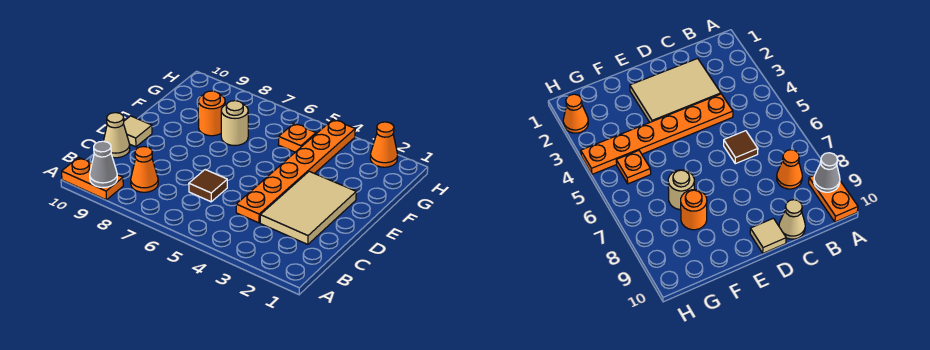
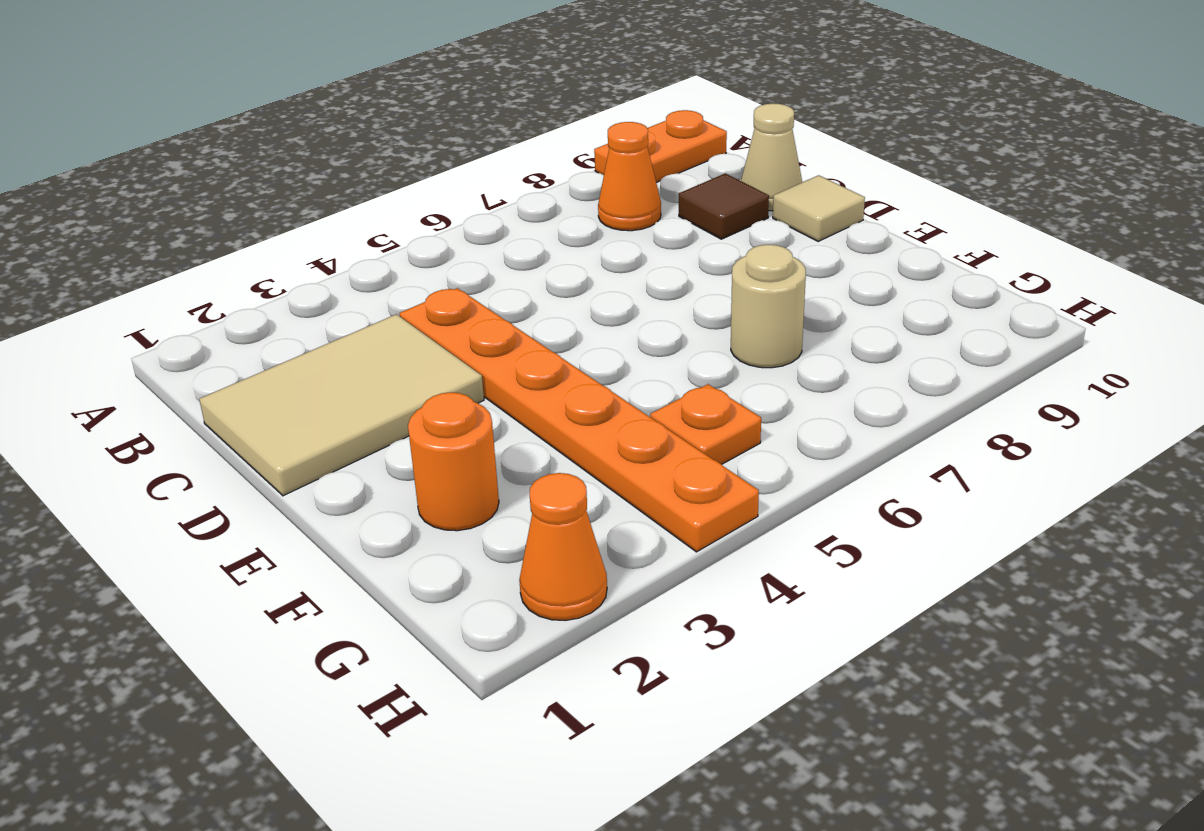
grey 1x1 cone [90,141,117,187] -> none
tan 2x3 tile [260,171,356,244] -> tan 2x3 tile turned to [199,314,484,496]
brown 1x1 tile [189,170,227,202] -> brown 1x1 tile moved to [679,173,769,239]
orange 1x1 round brick [198,91,225,136] -> orange 1x1 round brick moved to [408,392,499,531]

